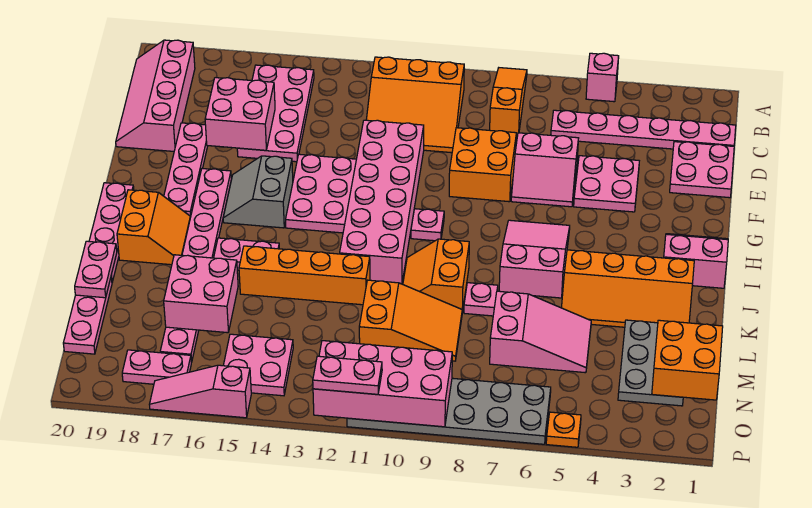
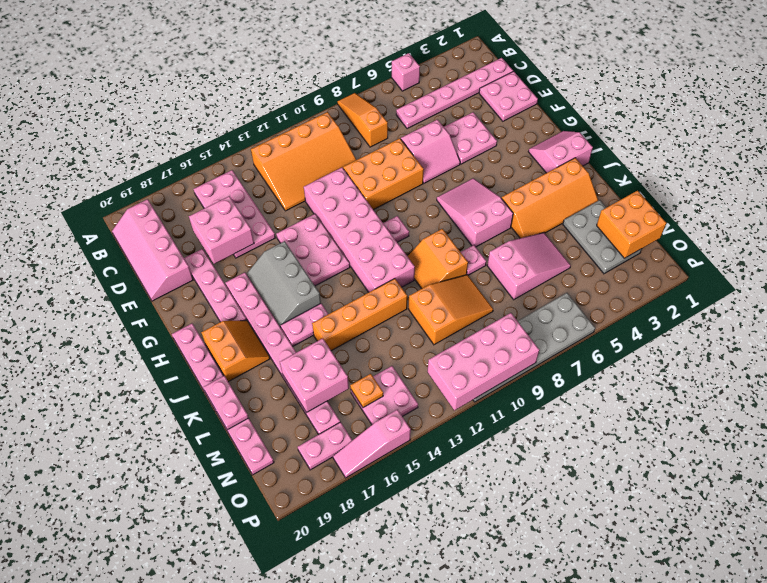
orange 3x3 slope [366,57,464,153] -> orange 3x4 slope [251,112,356,211]
orange 2x2 brick [449,128,516,202] -> orange 2x3 brick [343,138,424,210]
grey 2x2 slope [223,156,293,228] -> grey 2x3 slope [247,241,321,327]
orange 1x1 plate [546,412,581,447] -> orange 1x1 plate moved to [350,374,383,408]
pink 1x2 plate [313,356,382,394] -> none

